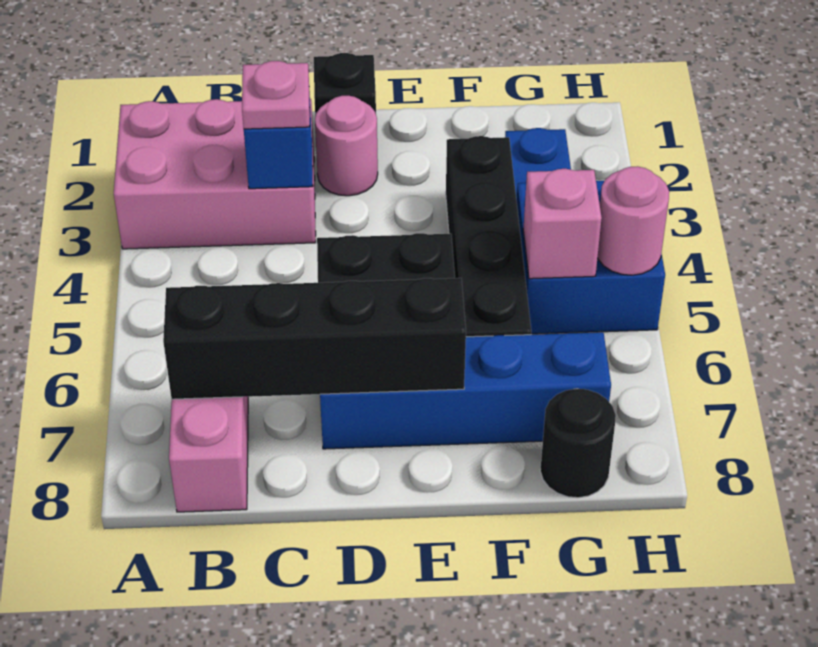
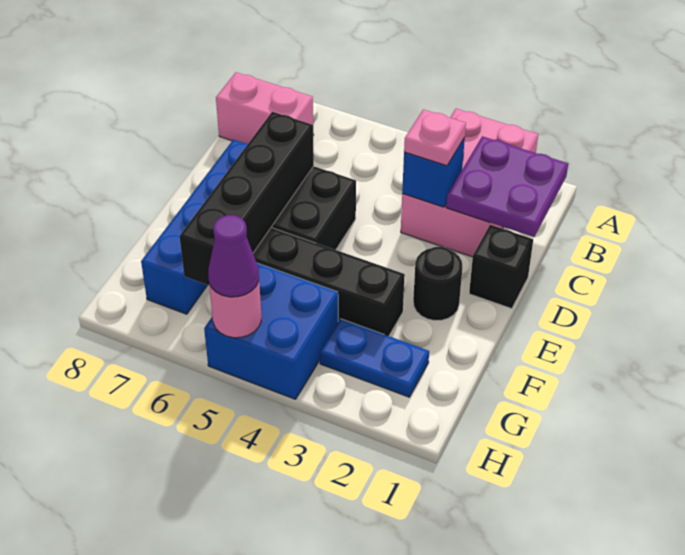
none -> purple 2x2 plate [446,136,568,237]
black 1x4 brick [163,278,466,399] -> black 1x4 brick moved to [180,112,314,285]
pink 1x1 round brick [315,96,378,196] -> none
pink 1x1 brick [523,169,602,279] -> none
black 1x1 round brick [540,389,616,498] -> black 1x1 round brick moved to [413,247,462,321]
none -> purple 1x1 cone [208,215,259,297]

